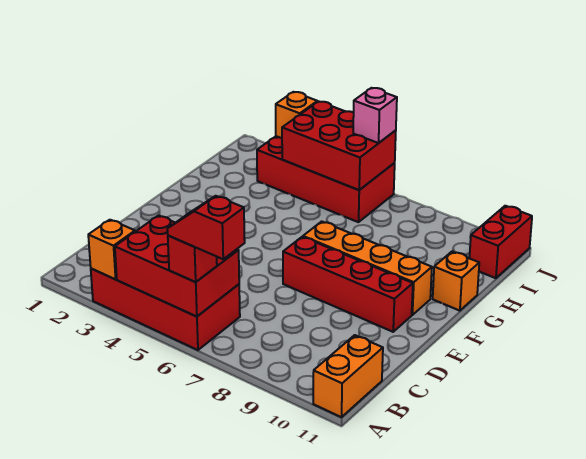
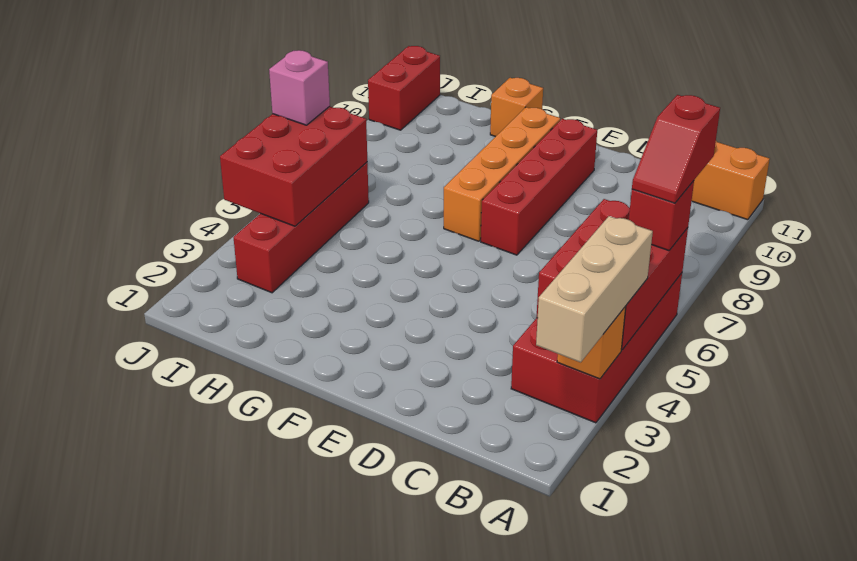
none -> tan 1x3 brick [536,216,653,362]
red 2x4 brick [257,136,395,222] -> red 1x4 brick [233,162,369,293]
red 1x2 brick [469,206,532,278] -> red 1x2 brick turned to [368,46,440,130]
orange 1x1 brick [276,92,317,138] -> none

